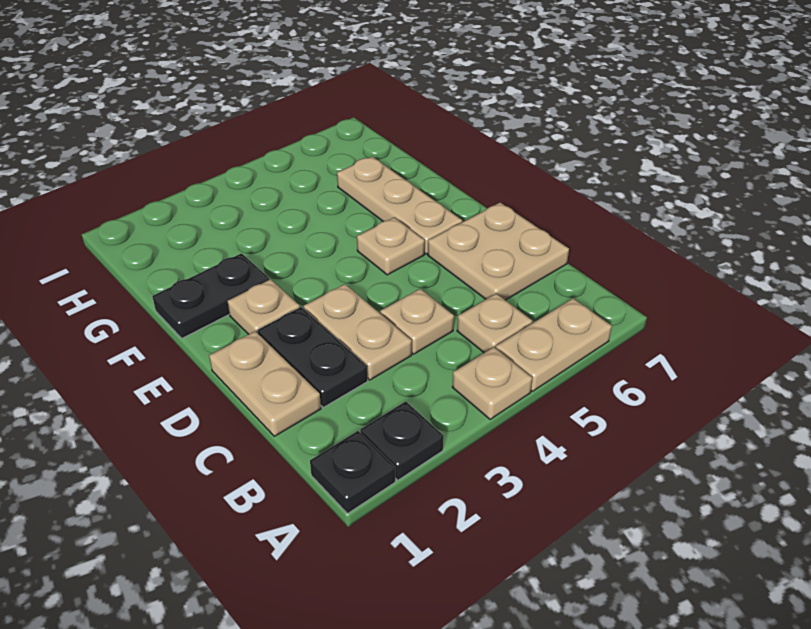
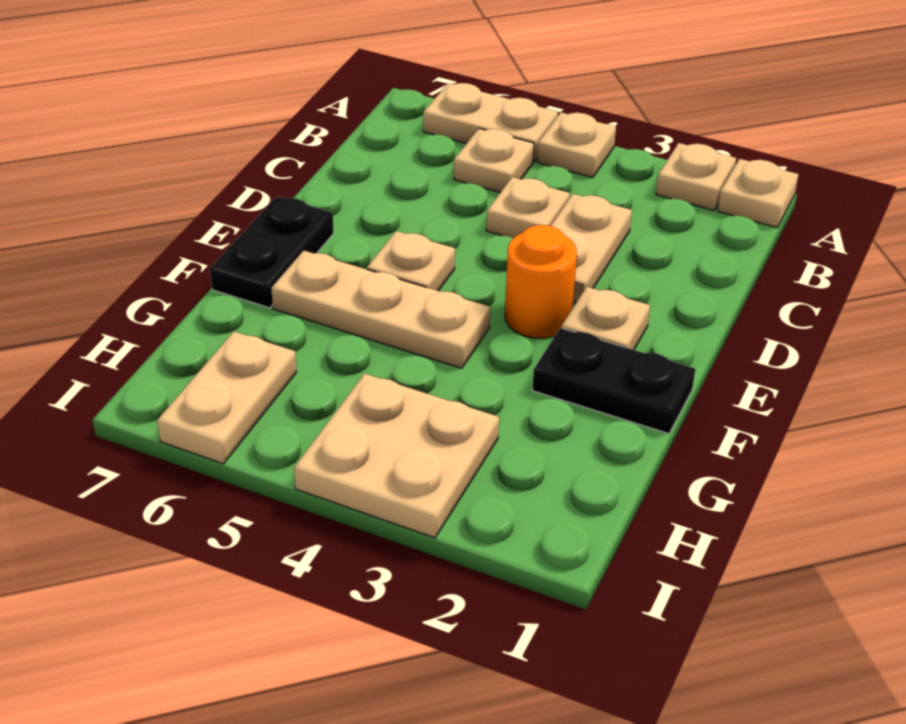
black 1x1 plate [310,431,395,514] -> tan 1x1 plate [718,159,798,227]
black 1x1 plate [360,401,444,480] -> tan 1x1 plate [656,143,736,210]
tan 1x2 plate [209,331,321,436] -> tan 1x2 plate moved to [157,332,296,464]
black 1x2 plate [258,307,368,407] -> black 1x2 plate moved to [210,196,334,308]
tan 2x2 plate [428,203,569,300] -> tan 2x2 plate moved to [294,374,499,538]
none -> orange 1x1 round brick [505,225,577,338]
tan 1x3 plate [337,157,462,254] -> tan 1x3 plate turned to [271,251,490,368]

